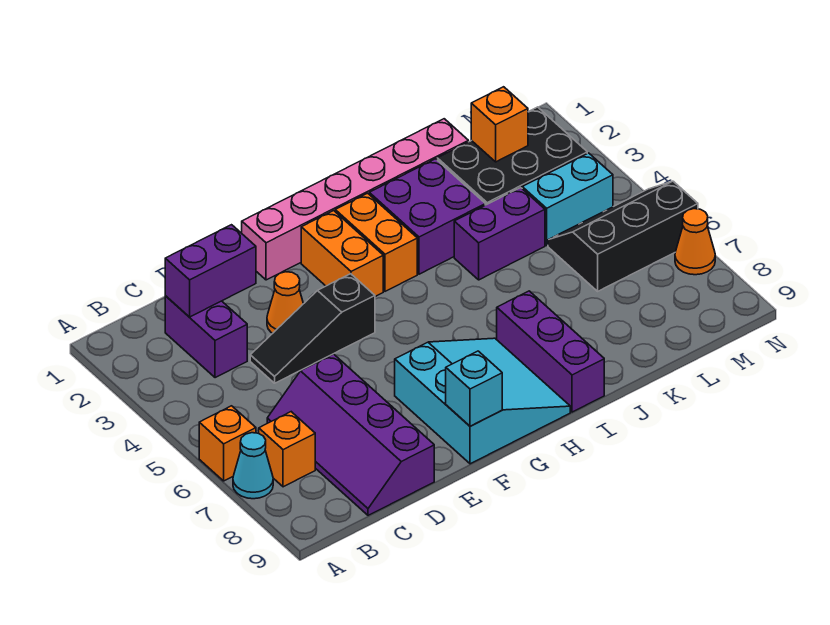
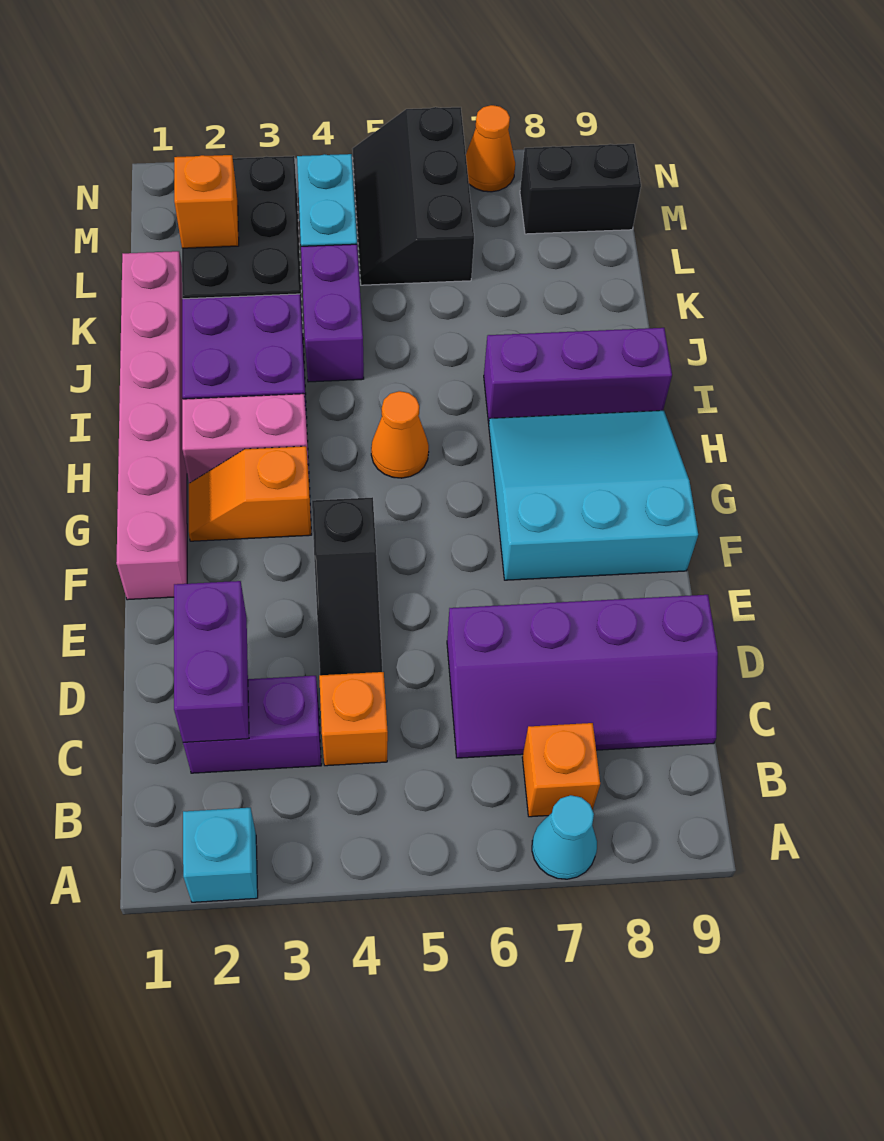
orange 1x1 brick [199,406,256,481] -> orange 1x1 brick moved to [319,672,388,766]
orange 1x1 cone [267,272,303,333] -> orange 1x1 cone moved to [371,391,429,478]
cyan 1x1 brick [446,351,502,426] -> cyan 1x1 brick moved to [183,808,258,902]
orange 1x2 brick [301,211,383,297] -> orange 1x2 slope [189,446,311,541]
orange 1x2 brick [335,193,417,291] -> pink 1x2 brick [182,394,309,483]
none -> black 1x2 brick [520,144,641,234]

